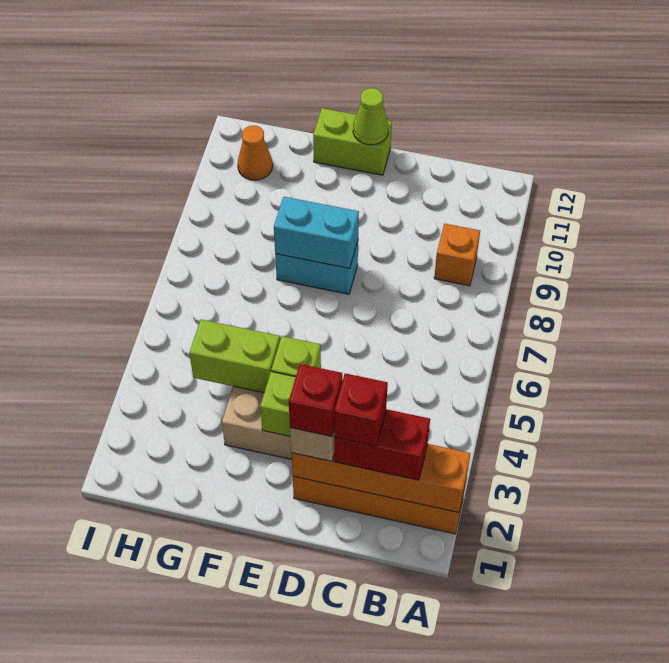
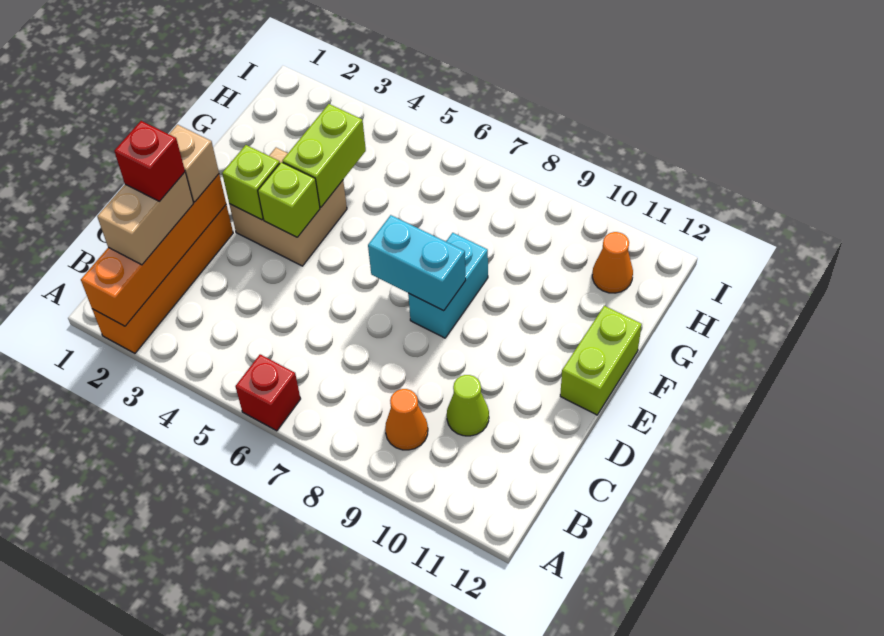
red 1x2 brick [334,409,430,480] -> tan 1x2 brick [97,172,194,265]
orange 1x1 brick [434,224,480,286] -> orange 1x1 cone [385,389,428,450]
red 1x1 brick [289,364,342,437] -> red 1x1 brick moved to [236,354,301,431]
cyan 1x2 brick [274,197,359,269] -> cyan 1x2 brick turned to [368,215,466,311]
lime 1x1 cone [353,88,389,145] -> lime 1x1 cone moved to [447,375,489,436]

